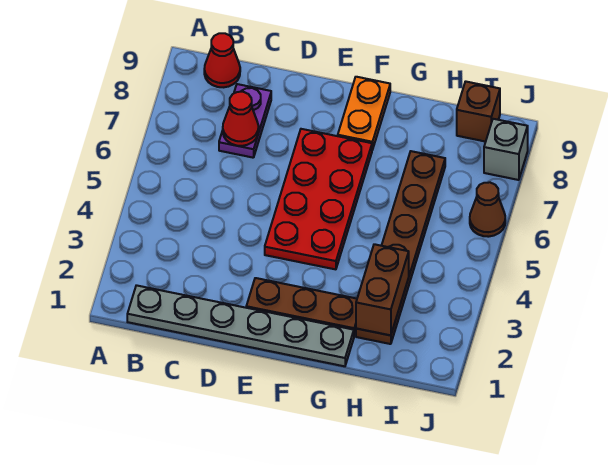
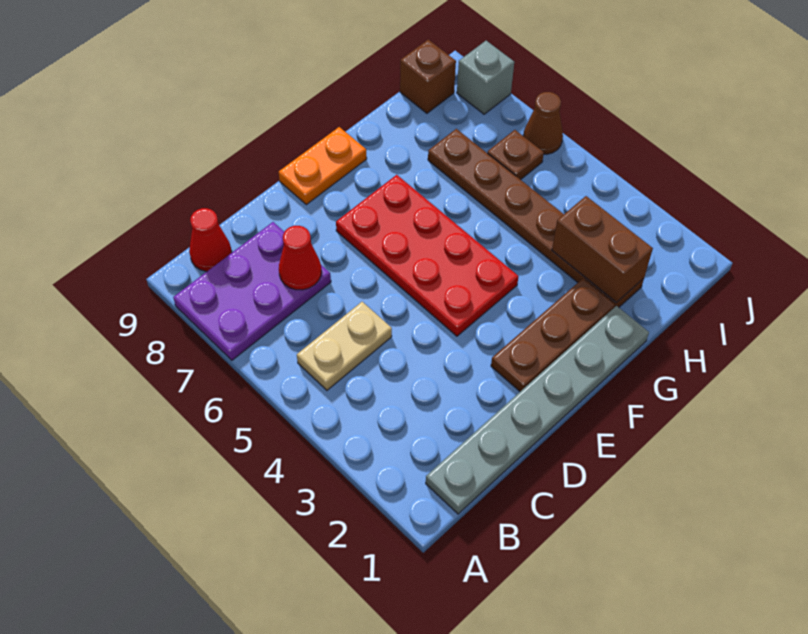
none -> tan 1x2 plate [297,302,392,390]
purple 1x2 plate [219,84,271,158] -> purple 2x3 plate [173,222,331,360]
orange 1x2 plate [338,77,390,150] -> orange 1x2 plate turned to [279,127,367,205]
none -> brown 1x1 plate [487,130,544,180]

